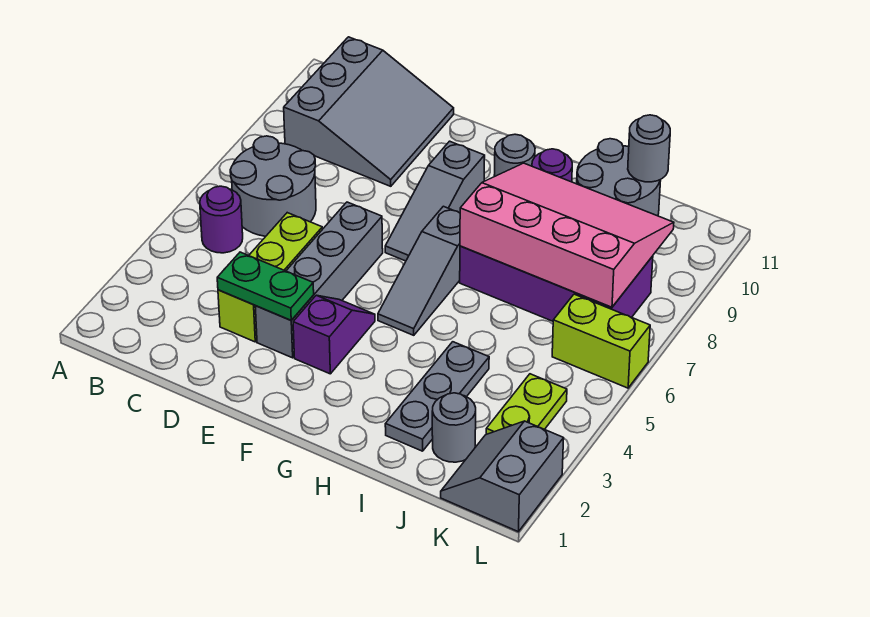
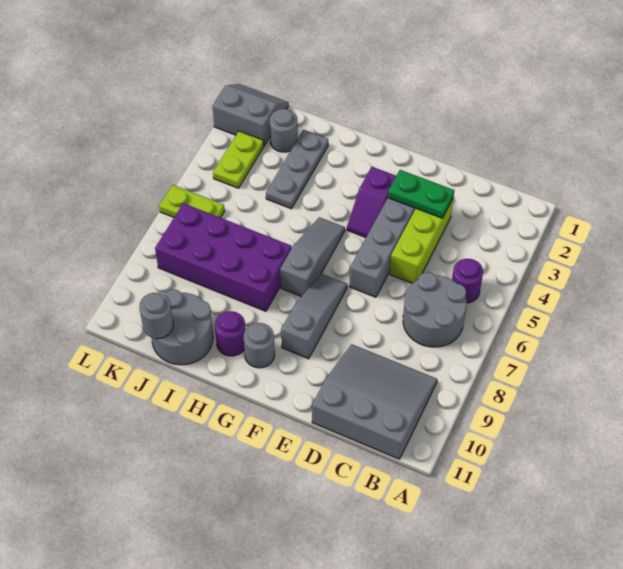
grey 3x3 slope [284,37,454,186] -> grey 3x3 slope turned to [312,344,437,459]
pink 3x4 slope [460,163,674,307] -> none
grey 2x2 slope [441,421,564,532] -> grey 2x2 slope turned to [212,84,289,146]
lime 1x2 brick [552,294,650,388] -> lime 1x2 plate [159,185,225,218]

